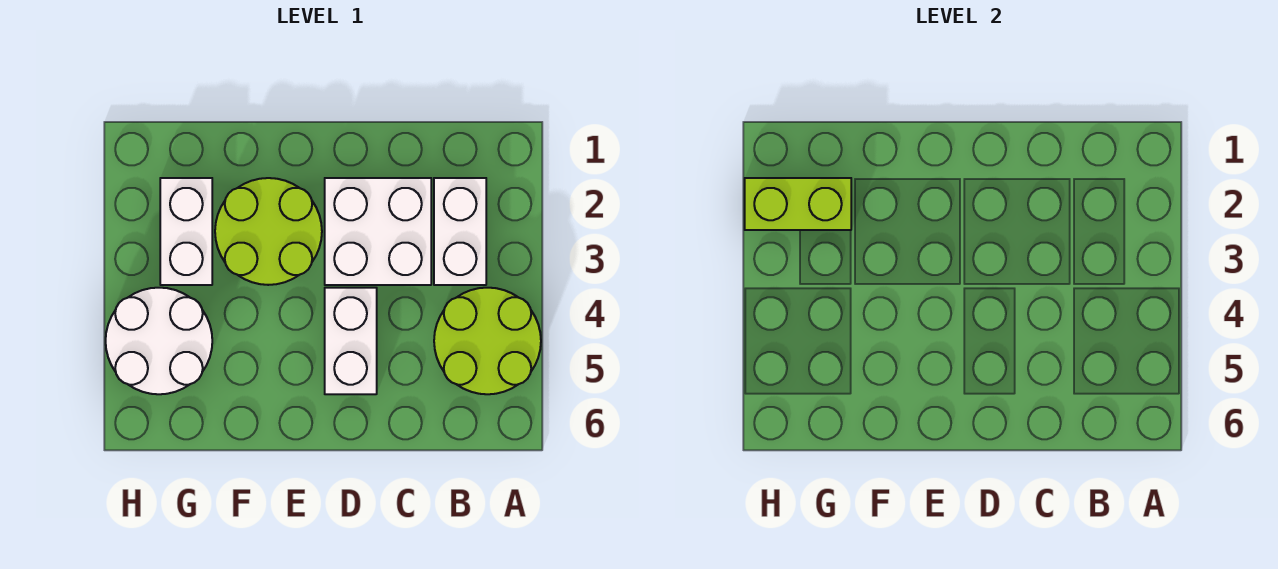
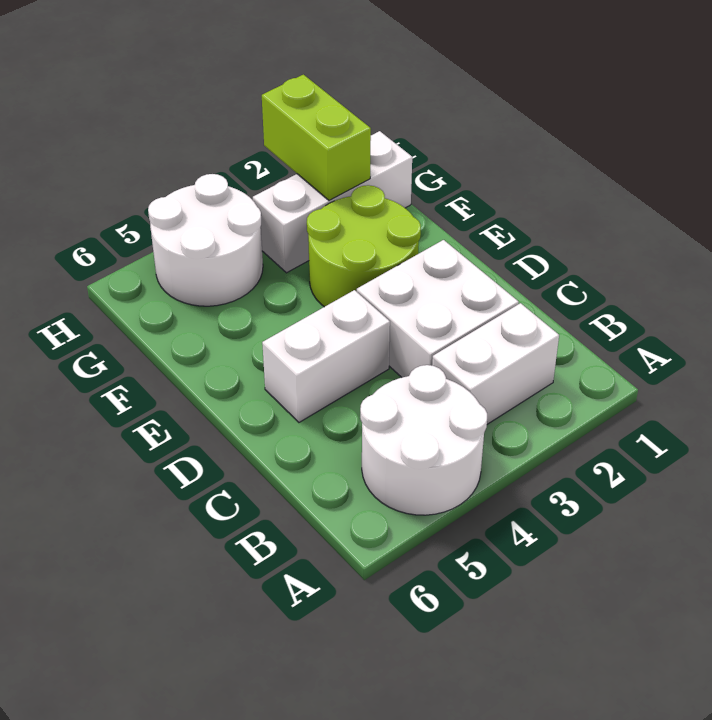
lime 2x2 round brick [434,288,541,394] -> white 2x2 round brick [360,365,487,515]
white 1x2 brick [160,178,212,285] -> white 1x3 brick [253,131,412,273]

